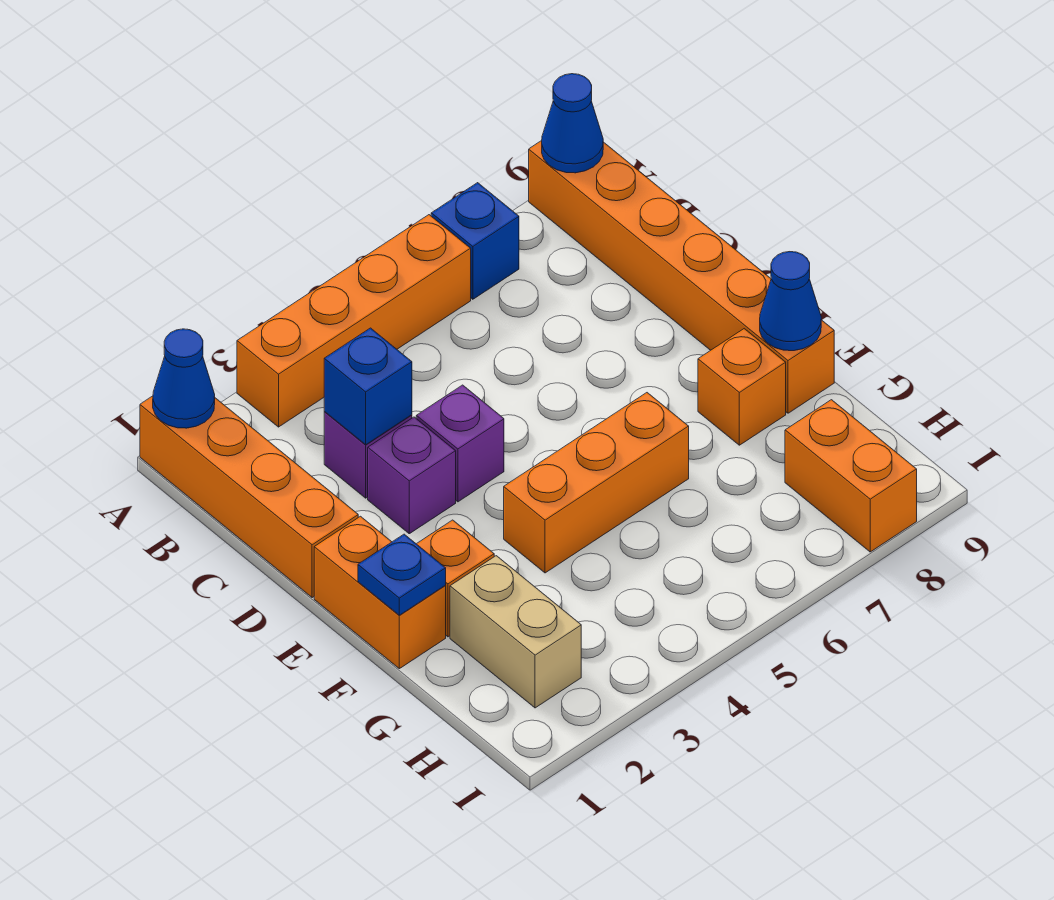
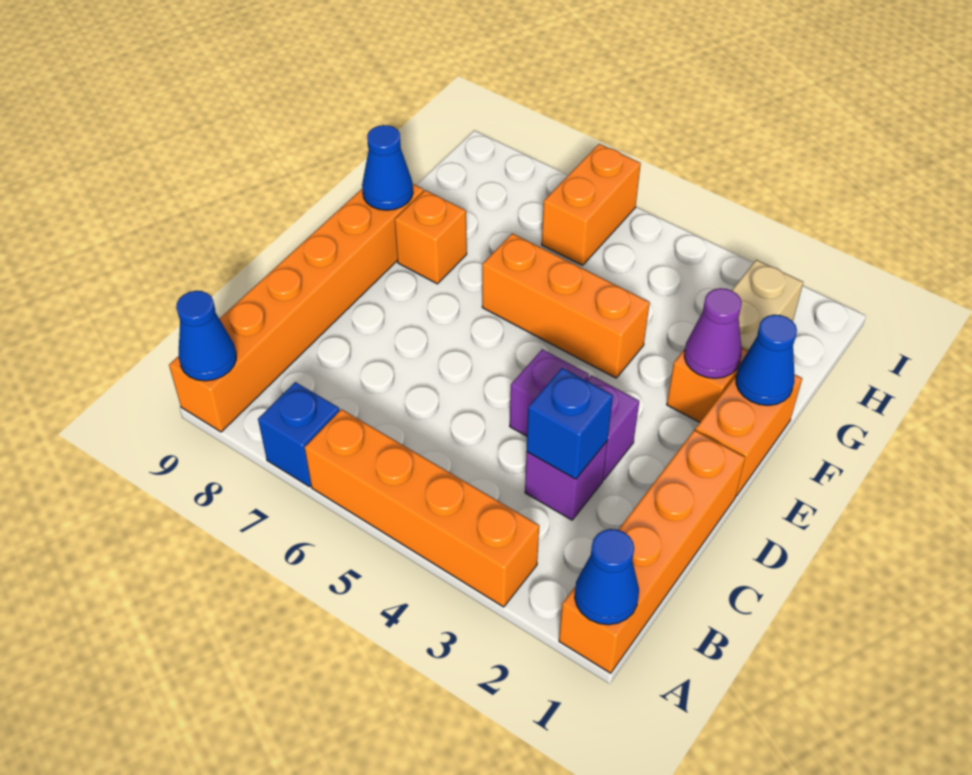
blue 1x1 plate [358,534,446,615] -> blue 1x1 cone [736,315,797,405]
none -> purple 1x1 cone [684,288,742,378]
orange 1x2 brick [785,400,917,552] -> orange 1x2 brick moved to [542,144,641,265]

